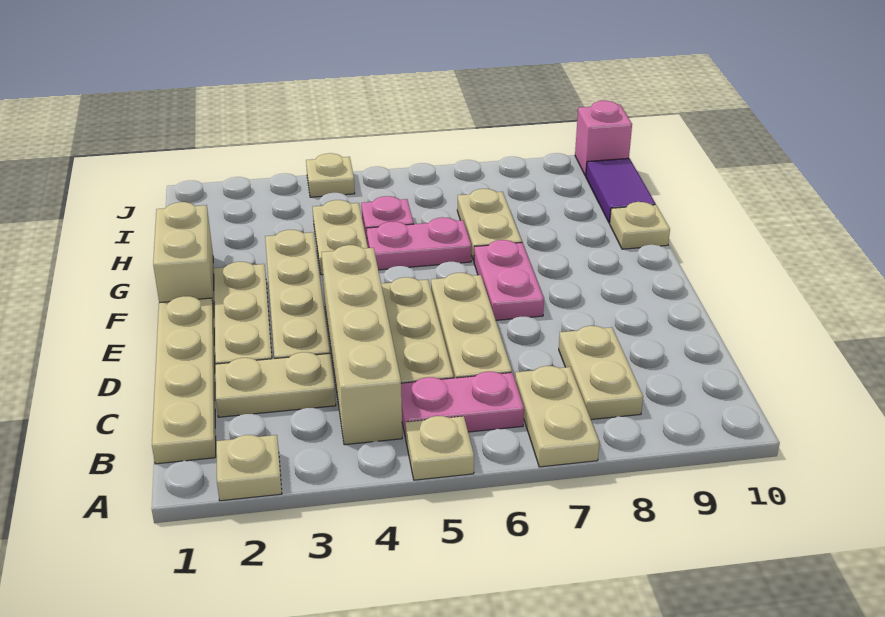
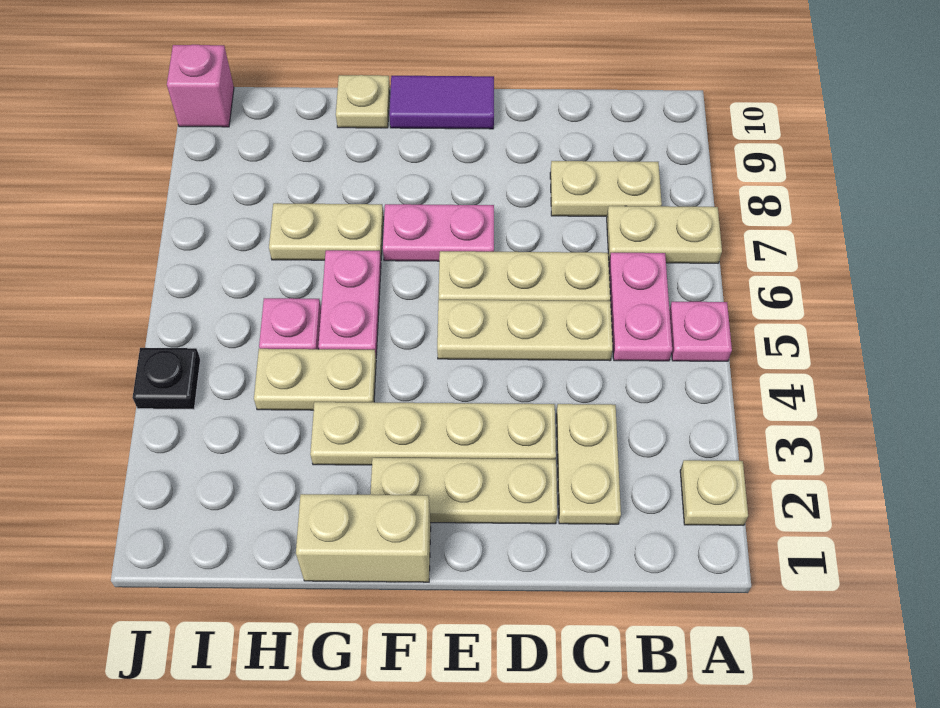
tan 1x1 plate [405,416,474,480] -> pink 1x1 plate [669,302,732,361]
tan 1x4 plate [152,296,216,464] -> none
tan 1x4 brick [321,245,402,445] -> none
purple 1x2 tile [586,158,655,223] -> purple 1x2 tile moved to [389,76,494,129]
tan 1x1 plate [306,153,355,197] -> black 1x1 plate [132,348,200,409]

